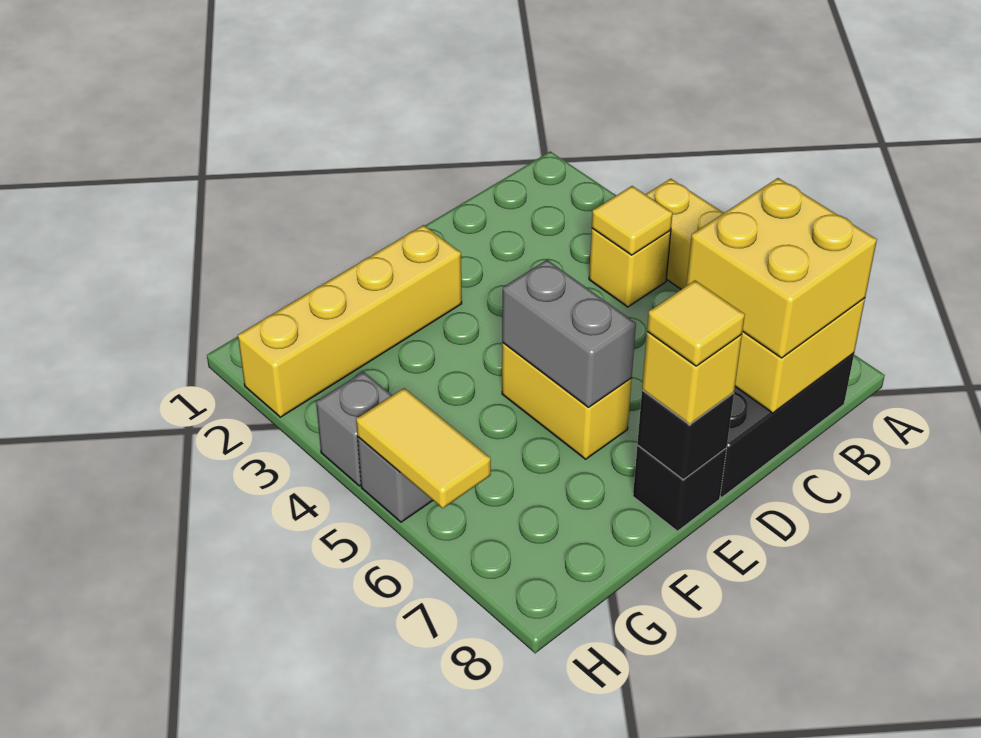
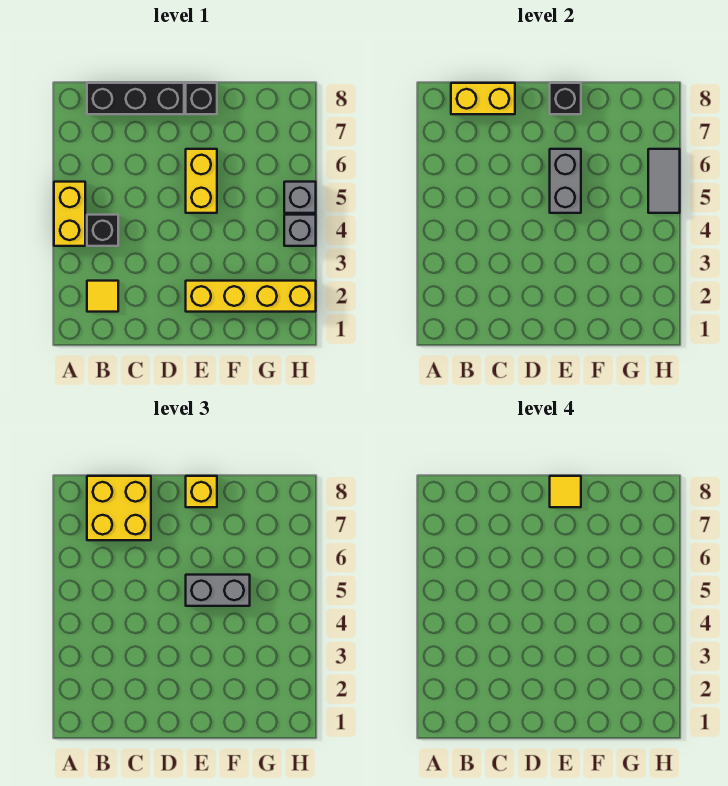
yellow 1x1 brick [589,228,671,307] -> black 1x1 brick [87,215,118,246]
yellow 1x1 tile [592,186,672,255] -> yellow 1x1 tile moved to [87,281,118,312]
none -> grey 1x2 brick [186,575,250,606]
yellow 1x2 tile [356,388,491,508] -> grey 1x2 tile [648,149,680,213]

